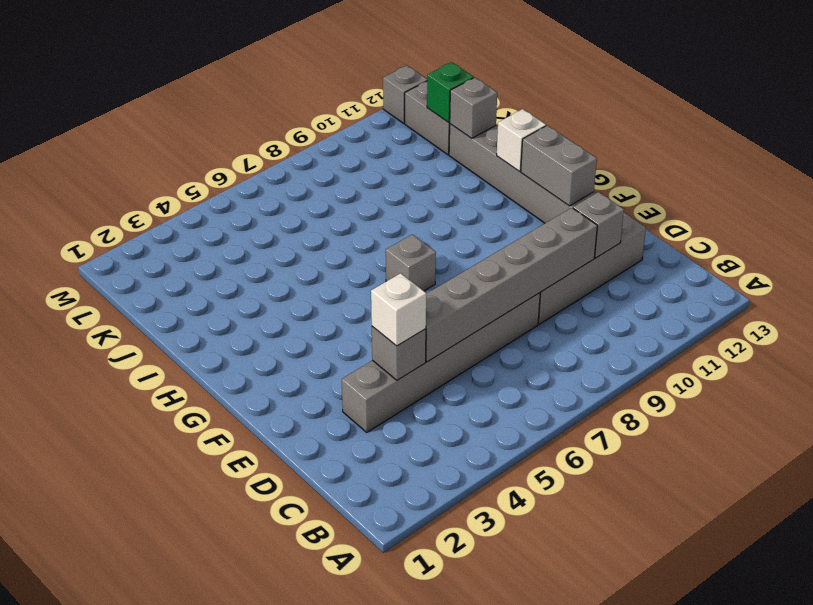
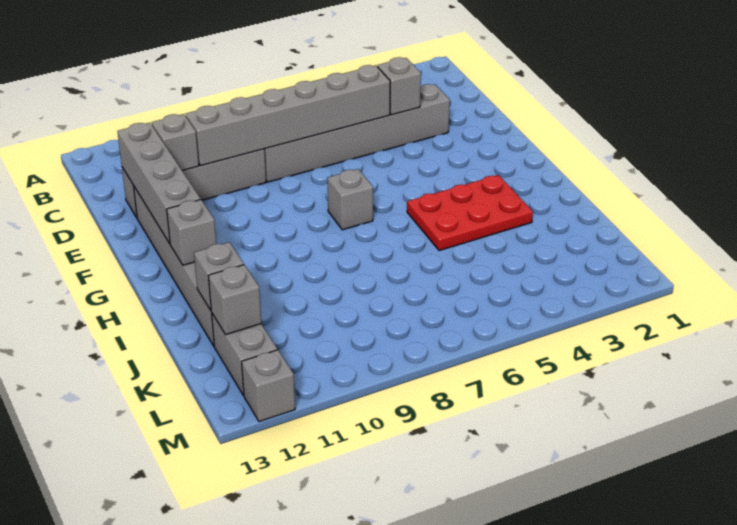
white 1x1 brick [371,273,426,346] -> none
grey 1x2 brick [521,125,597,206] -> grey 1x4 brick [117,123,201,244]
none -> red 2x3 plate [407,175,533,251]
white 1x1 brick [497,109,546,171] -> grey 1x1 brick [167,200,216,265]
green 1x1 brick [427,62,474,122] -> grey 1x1 brick [208,265,261,335]

